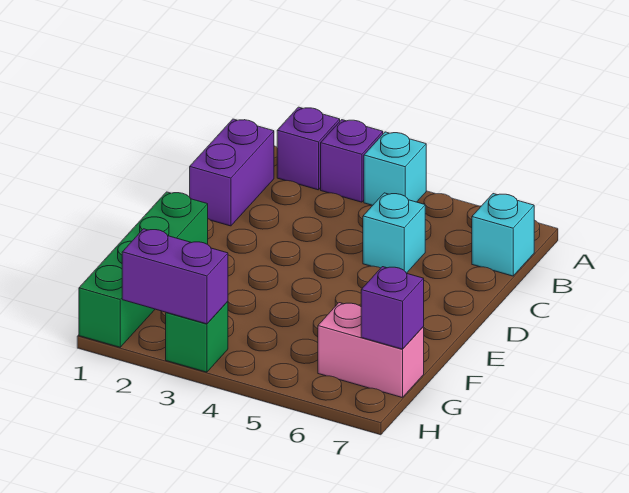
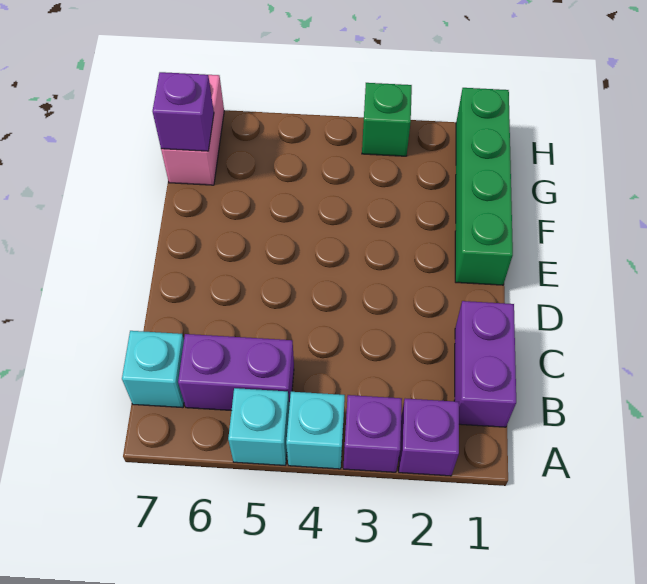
cyan 1x1 brick [363,193,425,273] -> cyan 1x1 brick moved to [228,388,289,465]
pink 1x2 brick [318,303,424,398] -> pink 1x2 brick turned to [161,75,224,185]
purple 1x2 brick [122,229,228,324] -> purple 1x2 brick moved to [178,334,294,411]

